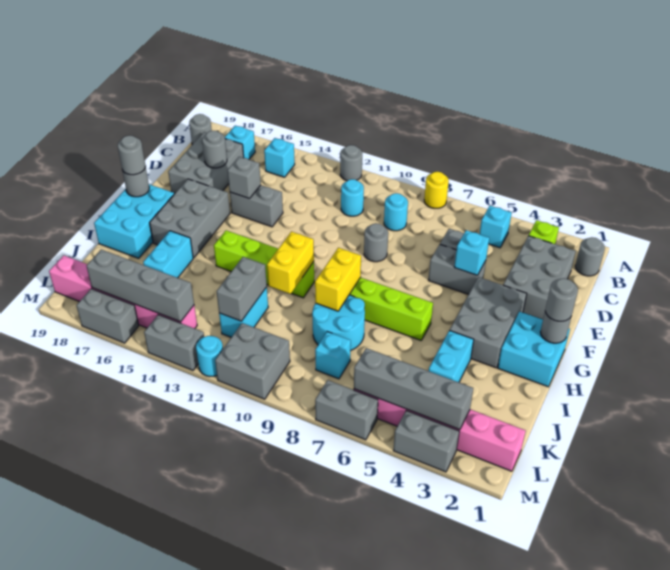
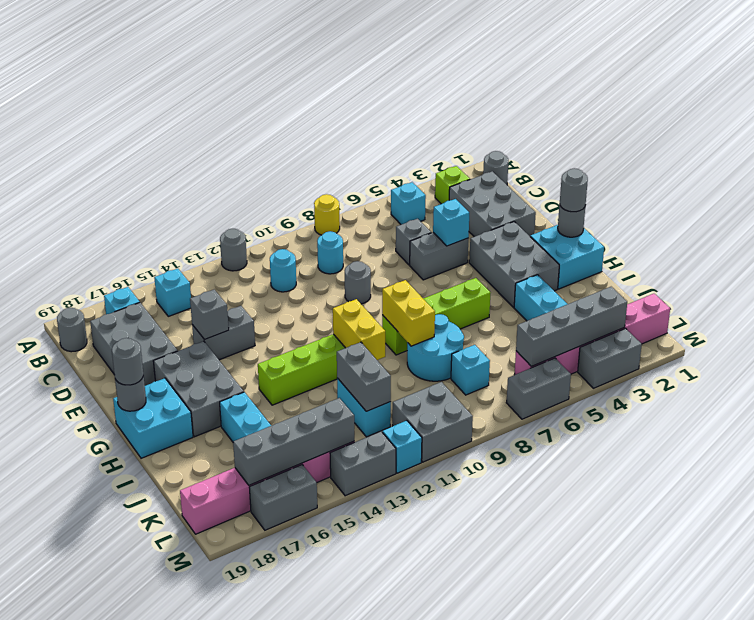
grey 1x1 round brick [202,131,227,168] -> none
cyan 2x3 brick [94,184,174,258] -> cyan 2x2 brick [113,378,193,458]
cyan 1x1 round brick [196,336,223,377] -> cyan 1x1 brick [382,421,422,473]

